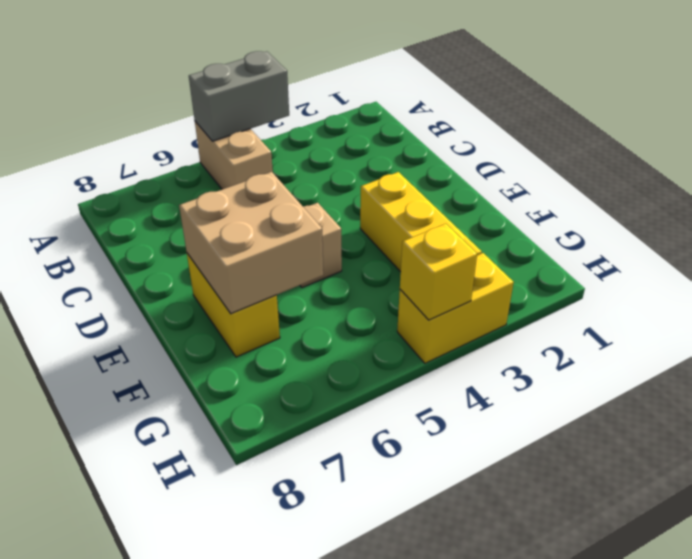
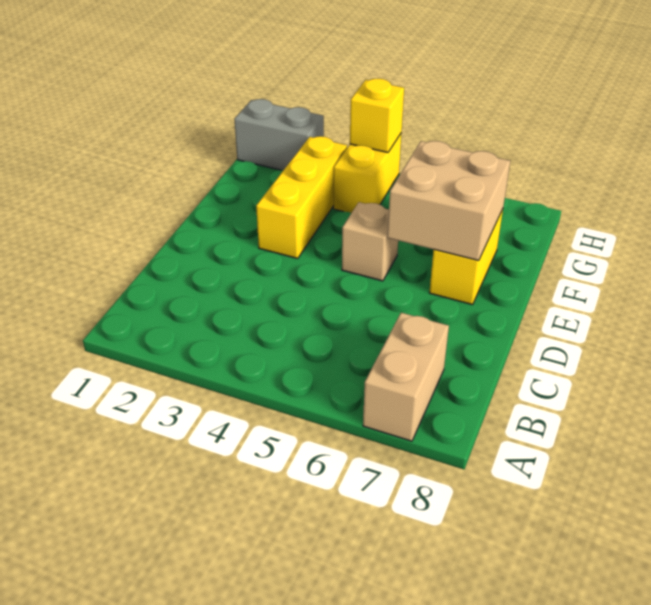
grey 1x2 brick [189,51,289,141] -> grey 1x2 brick moved to [235,99,324,170]
tan 1x2 brick [195,122,273,189] -> tan 1x2 brick moved to [363,313,449,441]
yellow 1x2 brick [397,253,514,363] -> yellow 1x2 brick turned to [333,134,401,213]

